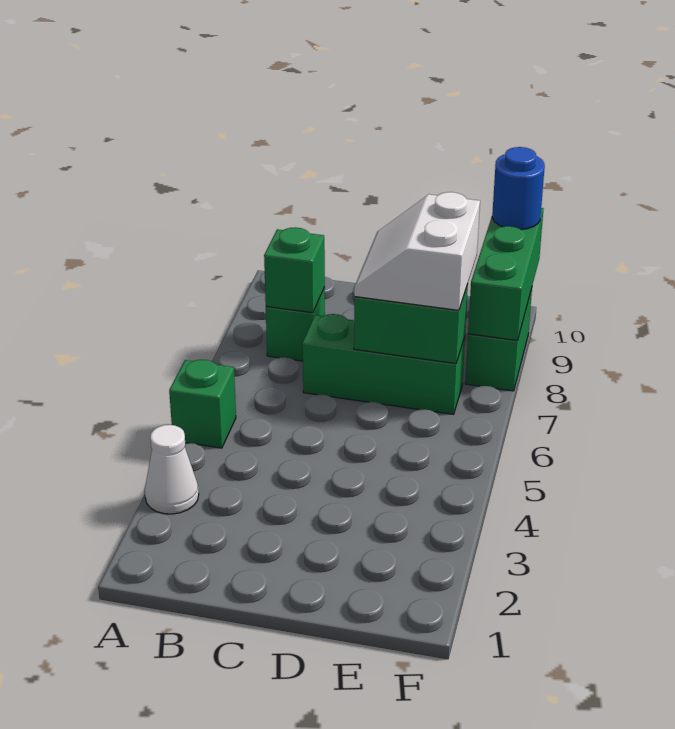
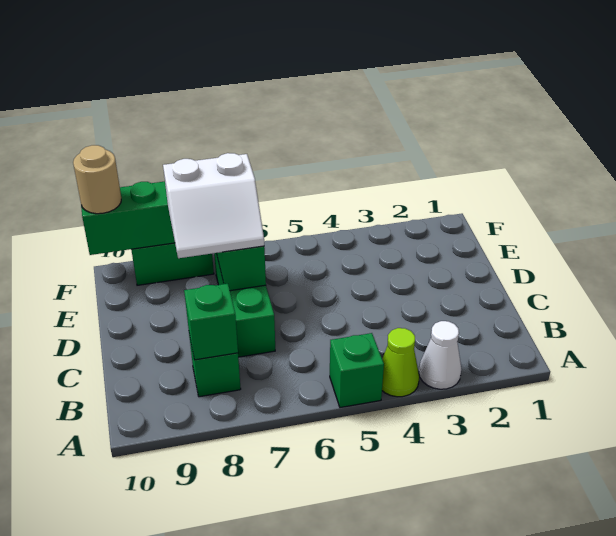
none -> lime 1x1 cone [382,328,419,397]
blue 1x1 round brick [492,147,545,230] -> tan 1x1 round brick [73,145,121,214]

